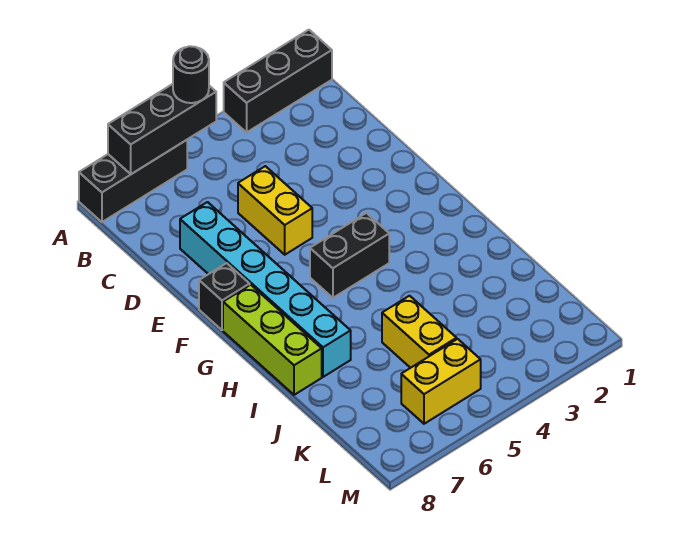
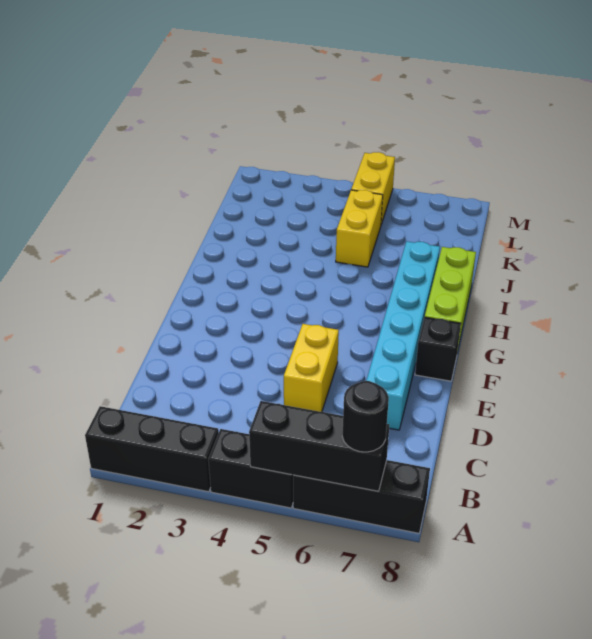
black 1x1 round brick [173,46,209,103] -> black 1x1 round brick moved to [342,381,389,452]
black 1x2 brick [310,213,389,298] -> black 1x2 brick moved to [208,429,293,508]
yellow 1x2 brick [401,339,481,424] -> yellow 1x2 brick turned to [351,152,395,224]

